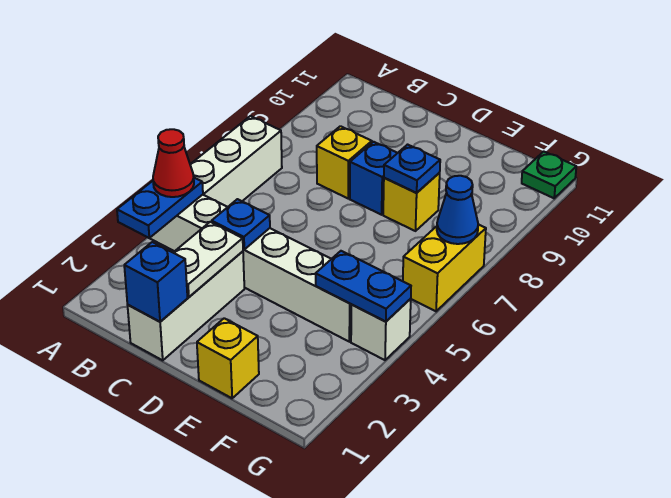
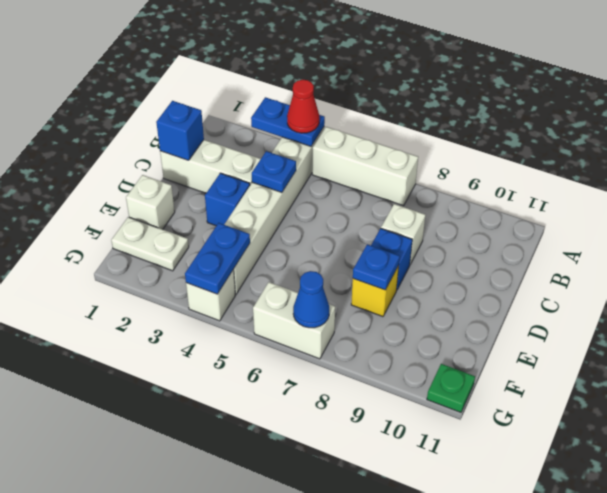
white 1x2 plate [173,222,243,297] -> white 1x2 plate moved to [111,217,189,271]
yellow 1x1 brick [317,126,372,198] -> white 1x1 brick [381,204,425,264]
none -> blue 1x1 brick [205,173,250,226]
yellow 1x1 brick [197,318,259,398] -> white 1x1 brick [126,175,175,229]
yellow 1x2 brick [403,224,486,311] -> white 1x2 brick [253,282,335,359]

